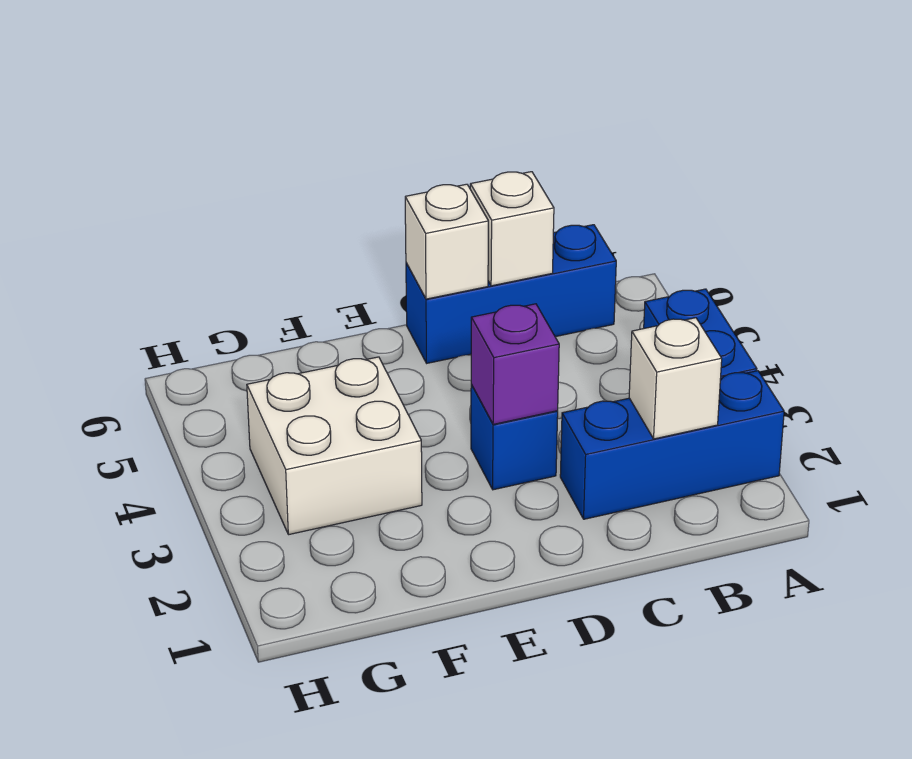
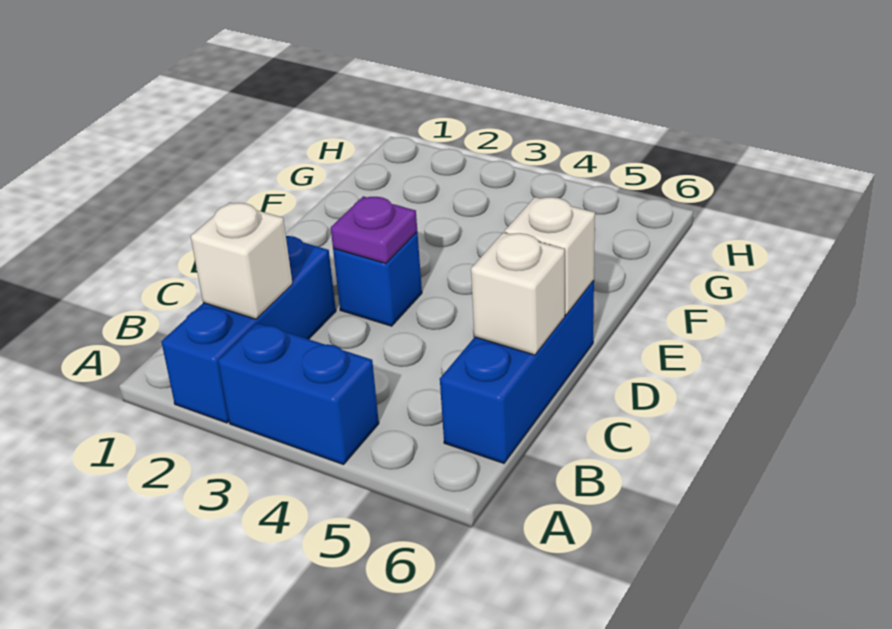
purple 1x1 brick [471,304,559,424] -> purple 1x1 plate [331,196,417,263]
white 2x2 brick [247,357,422,535] -> none

